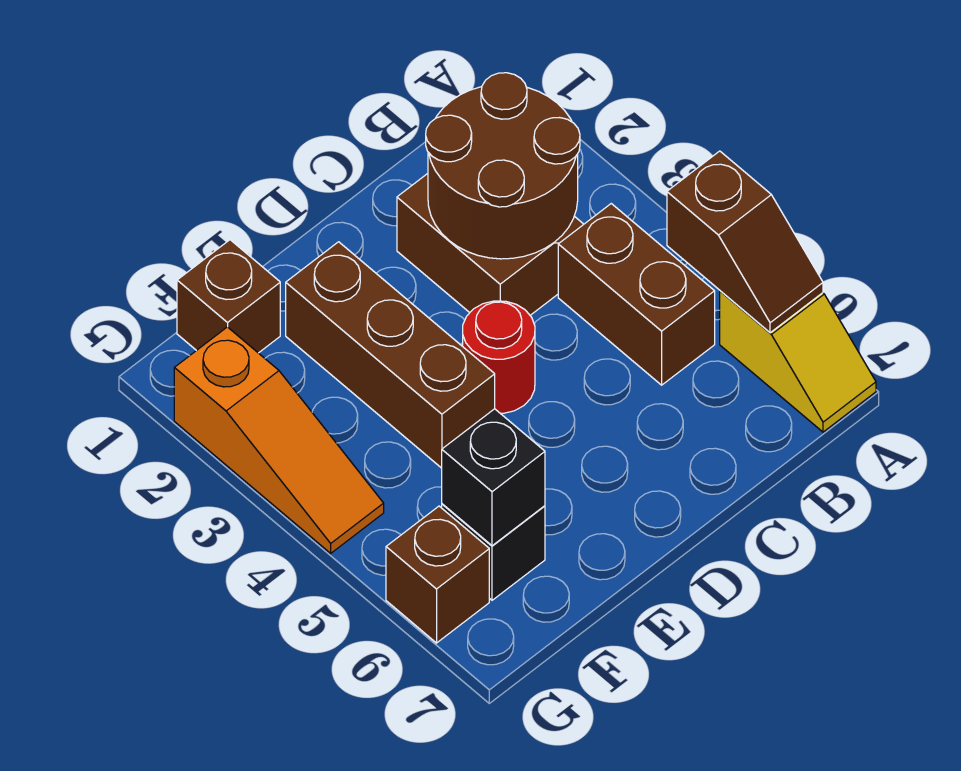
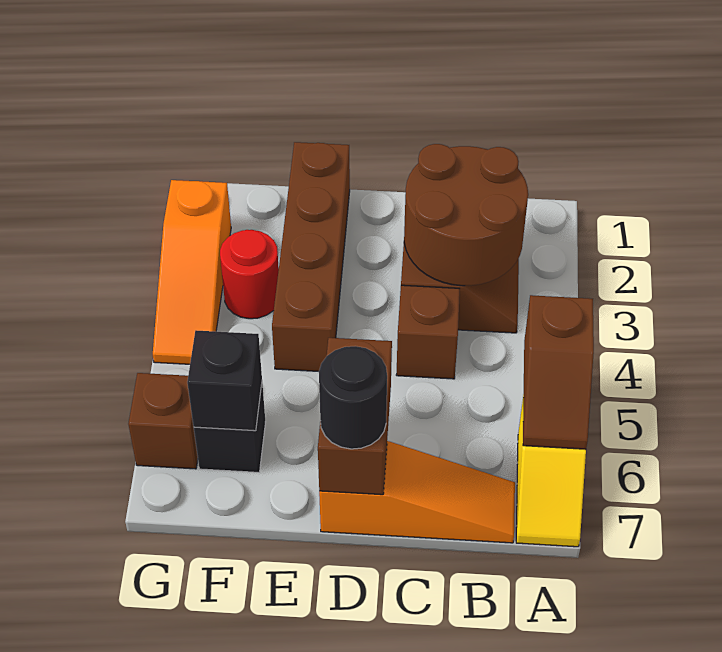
brown 1x2 brick [558,204,715,385] -> brown 1x2 brick moved to [318,338,392,495]
none -> orange 1x3 slope [319,441,515,543]
red 1x1 round brick [463,301,535,413] -> red 1x1 round brick moved to [220,230,279,319]
none -> black 1x1 round brick [319,346,387,449]
brown 1x3 brick [286,242,495,468] -> brown 1x4 brick [272,142,350,371]
brown 1x1 brick [177,240,280,353] -> brown 1x1 brick moved to [396,285,460,379]

